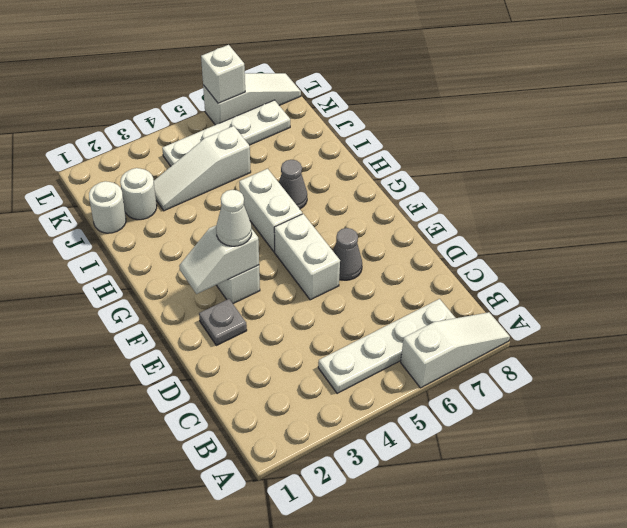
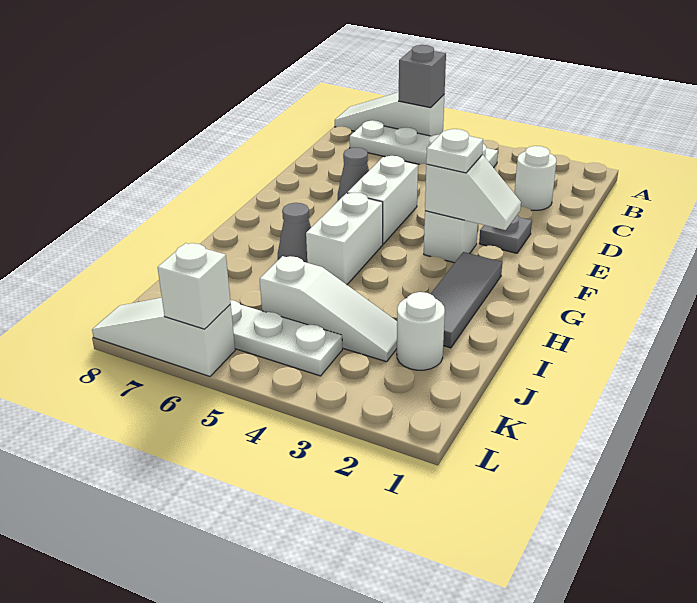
none -> grey 1x1 brick [399,45,446,108]
white 1x1 cone [216,190,252,246] -> white 1x1 plate [426,129,483,173]
none -> grey 1x3 tile [431,252,502,348]
white 1x1 round brick [89,181,126,233] -> white 1x1 round brick moved to [515,146,556,210]

